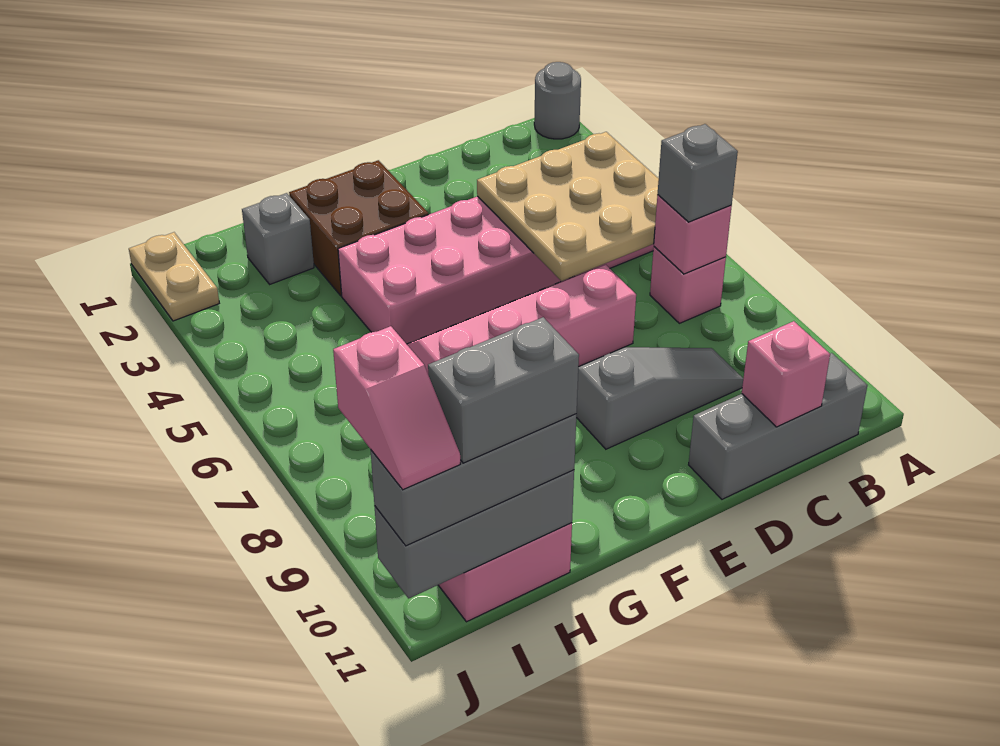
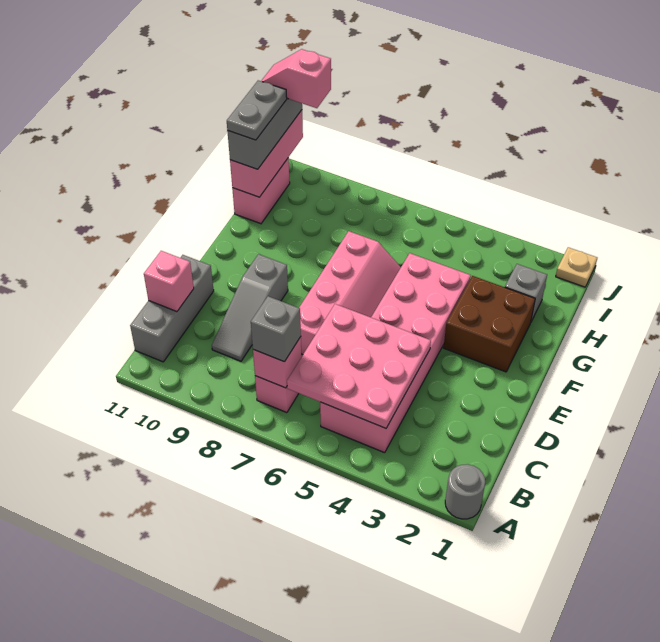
tan 3x3 plate [477,132,659,281] -> pink 3x3 plate [287,304,431,428]
grey 1x3 brick [375,470,574,599] -> pink 1x3 brick [230,110,303,197]
grey 1x2 brick [428,317,579,463] -> grey 1x2 plate [227,80,287,140]
tan 1x2 plate [129,232,219,321] -> tan 1x1 plate [556,247,597,287]

